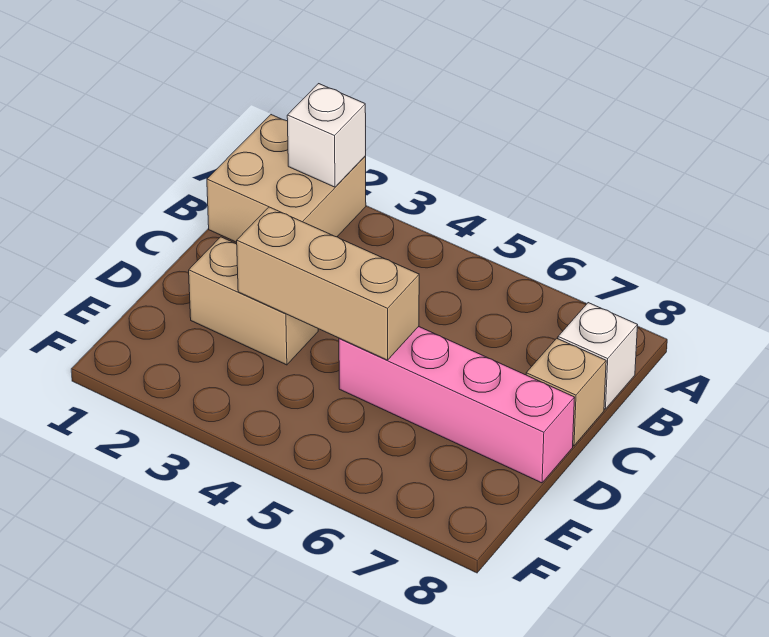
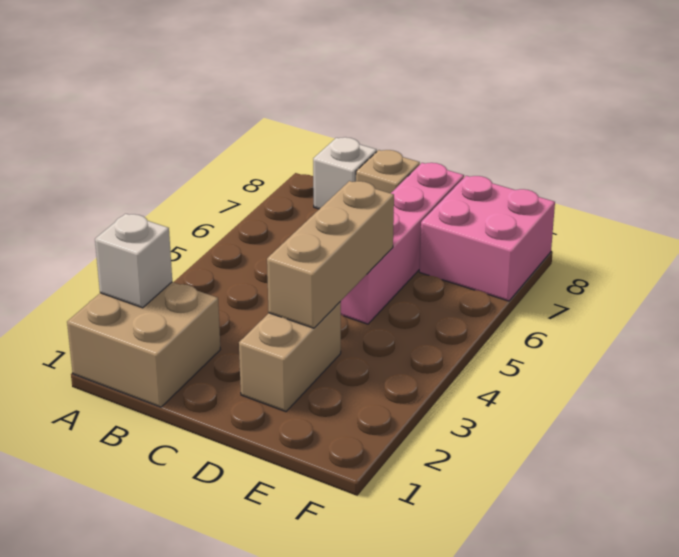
none -> pink 2x2 brick [419,176,555,301]

